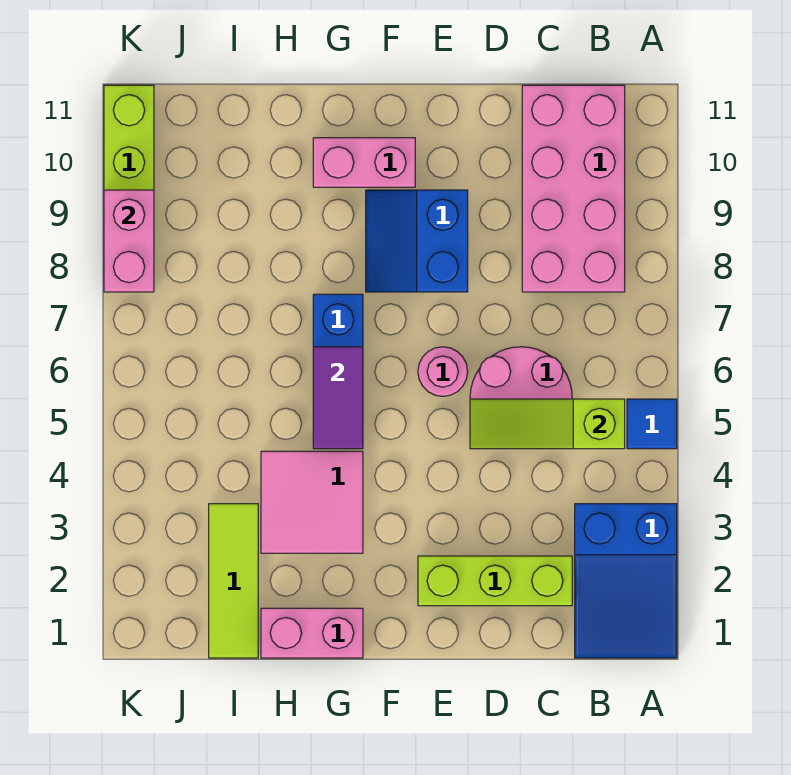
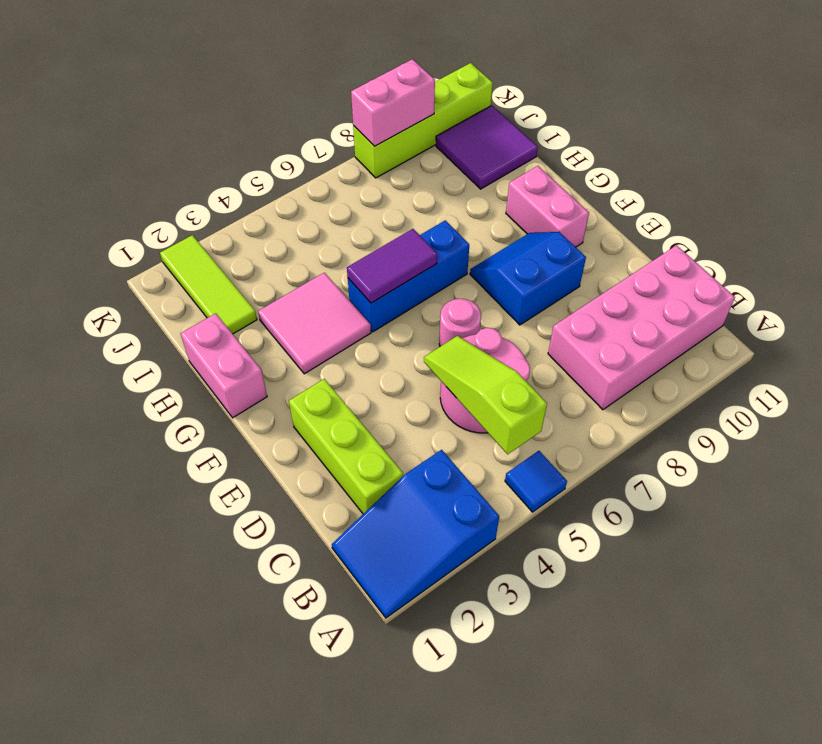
lime 1x3 tile [209,504,258,658] -> lime 1x3 tile turned to [160,235,257,334]
none -> purple 2x2 tile [436,105,538,189]

